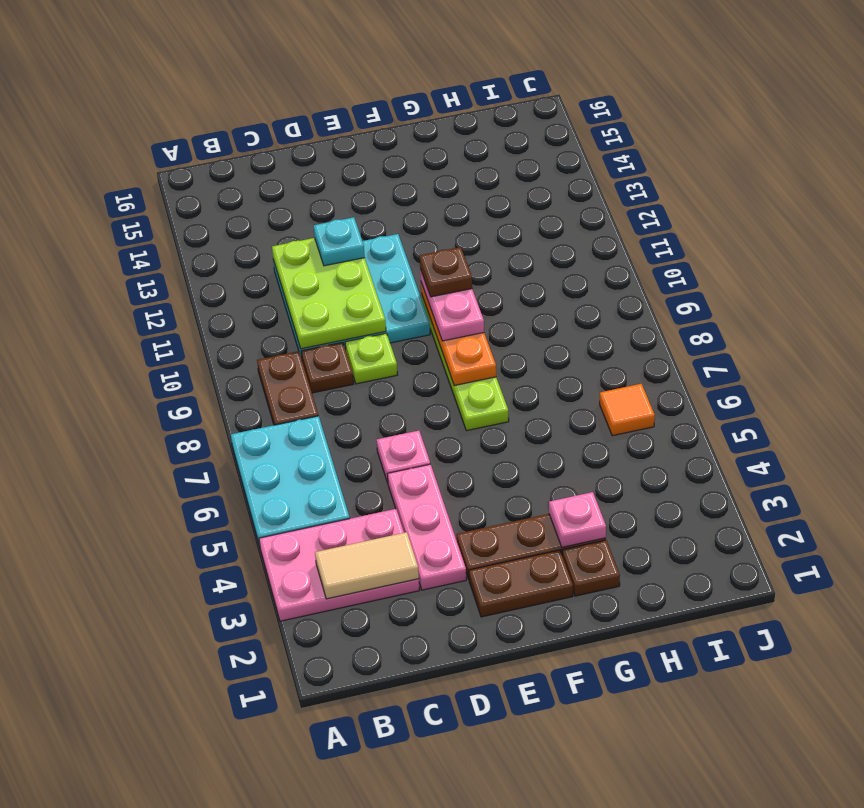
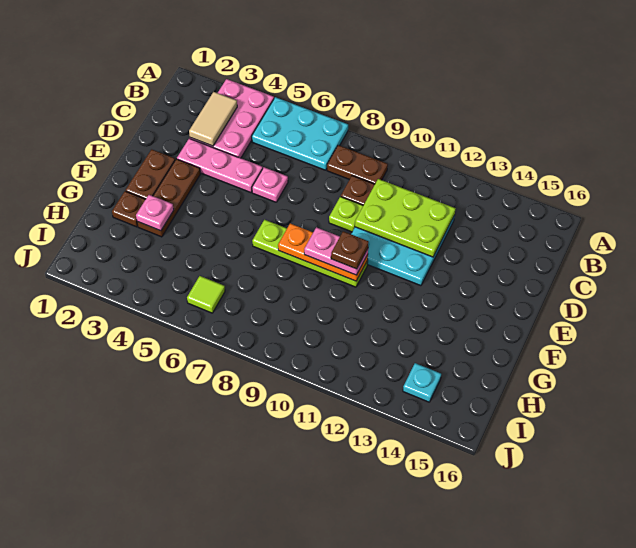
cyan 1x1 plate [314,217,365,266] -> cyan 1x1 plate moved to [403,363,441,402]
orange 1x1 tile [600,384,655,436] -> lime 1x1 tile [187,276,225,313]

